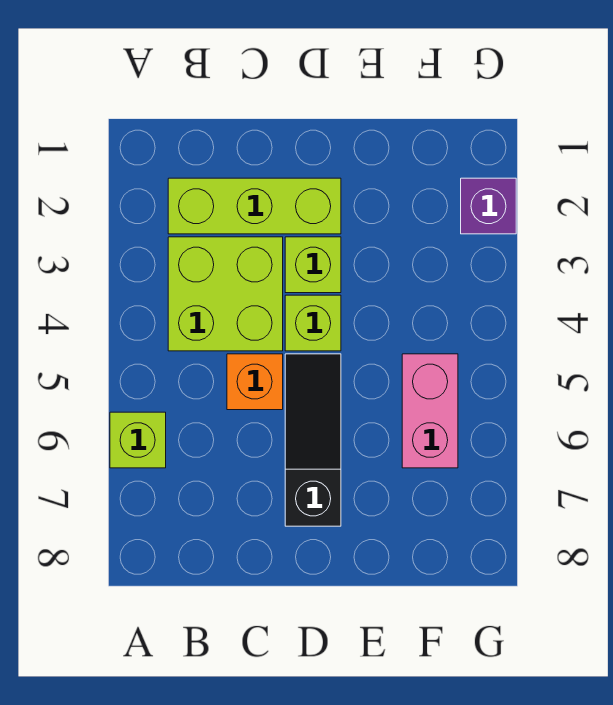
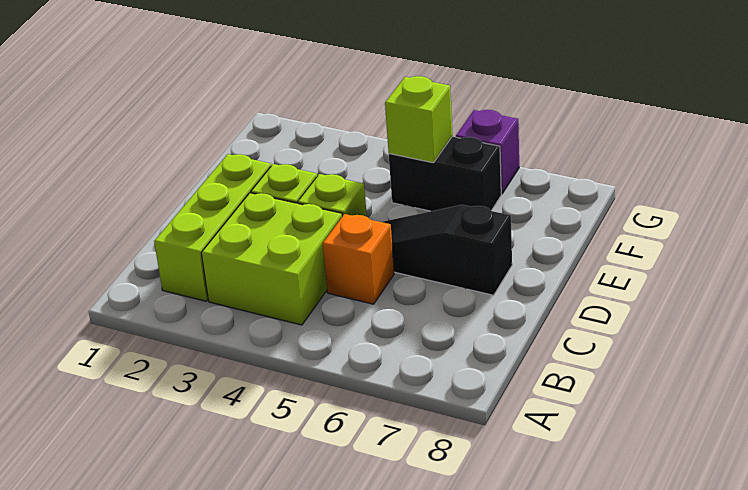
lime 1x1 brick [110,412,166,468] -> lime 1x1 brick moved to [385,76,452,163]
pink 1x2 brick [402,354,458,468] -> black 1x2 brick [389,137,501,211]
purple 1x1 brick [461,178,516,234] -> purple 1x1 brick moved to [456,110,519,194]

